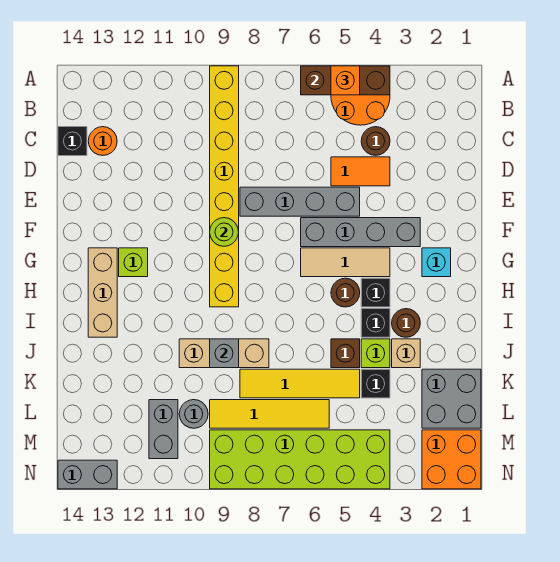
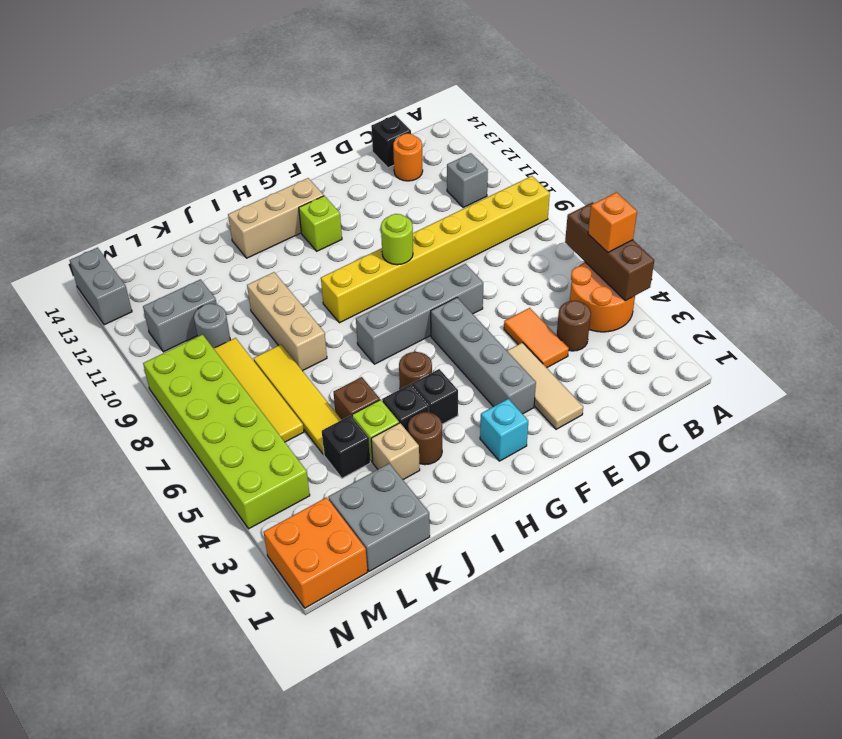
grey 1x4 brick [240,187,360,216] -> grey 1x4 brick turned to [356,264,483,364]
tan 1x3 tile [301,248,390,277] -> tan 1x3 tile moved to [507,343,583,429]
grey 1x1 brick [210,339,239,368] -> grey 1x1 brick moved to [447,153,488,207]

